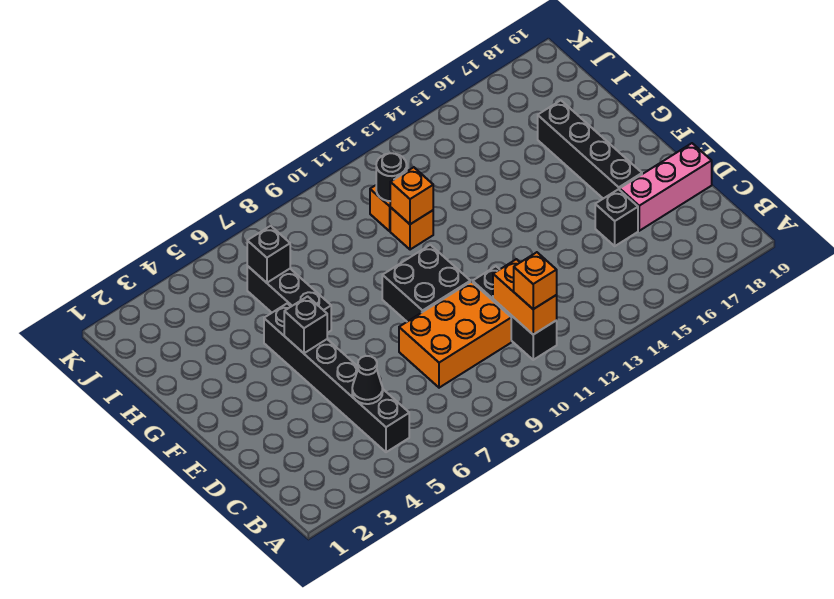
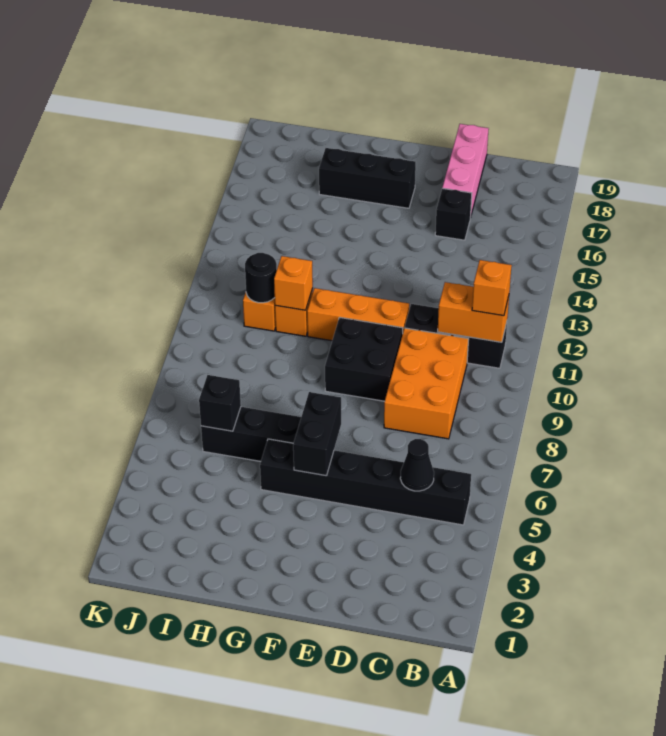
none -> orange 1x3 brick [307,288,409,341]
black 1x4 brick [538,100,642,199] -> black 1x3 brick [319,148,416,208]
black 1x1 brick [284,296,327,353] -> black 1x2 brick [293,392,341,476]

